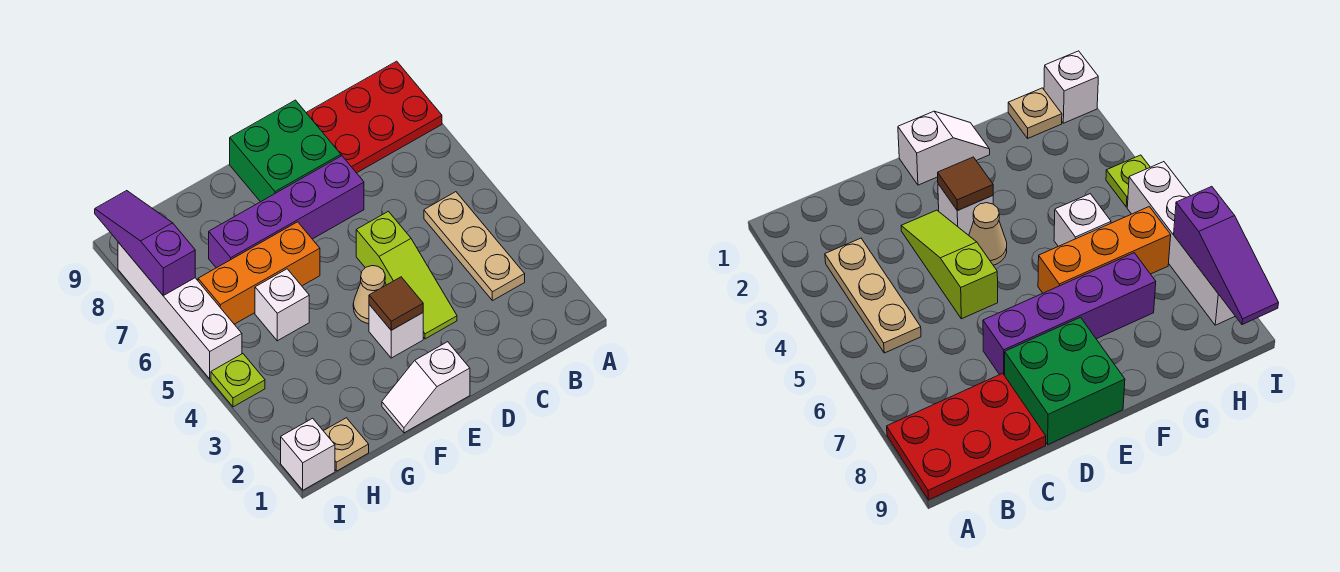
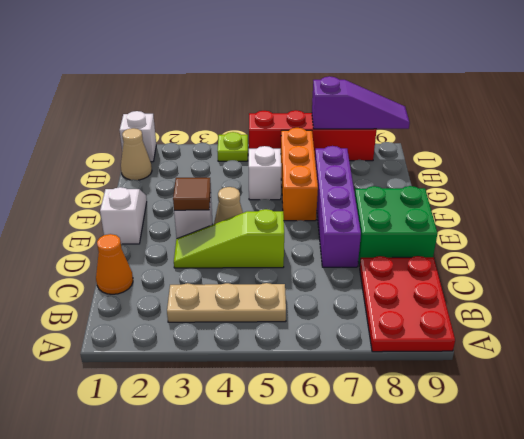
none -> orange 1x1 cone [96,234,133,294]
tan 1x1 plate [324,418,369,471] -> tan 1x1 cone [121,128,152,180]
white 1x4 brick [118,242,242,379] -> red 1x4 brick [249,110,377,161]

